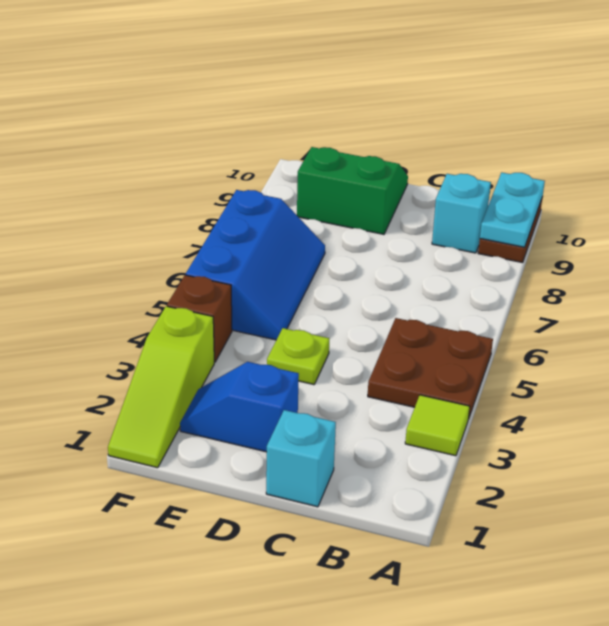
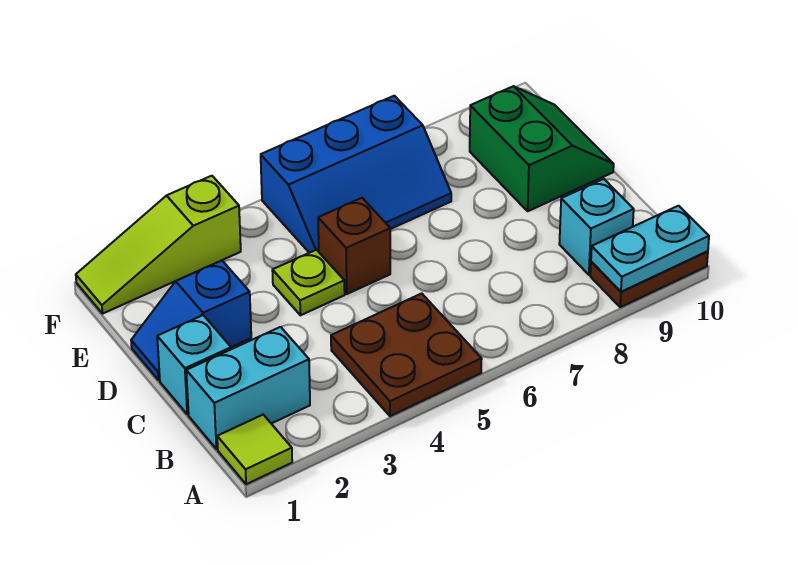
lime 1x1 tile [405,395,470,456] -> lime 1x1 tile moved to [217,415,292,484]
none -> cyan 1x2 brick [186,327,310,449]
blue 1x2 slope [180,362,299,452] -> blue 1x2 slope turned to [131,261,251,380]
brown 1x1 brick [167,275,232,362] -> brown 1x1 brick moved to [318,198,390,294]

